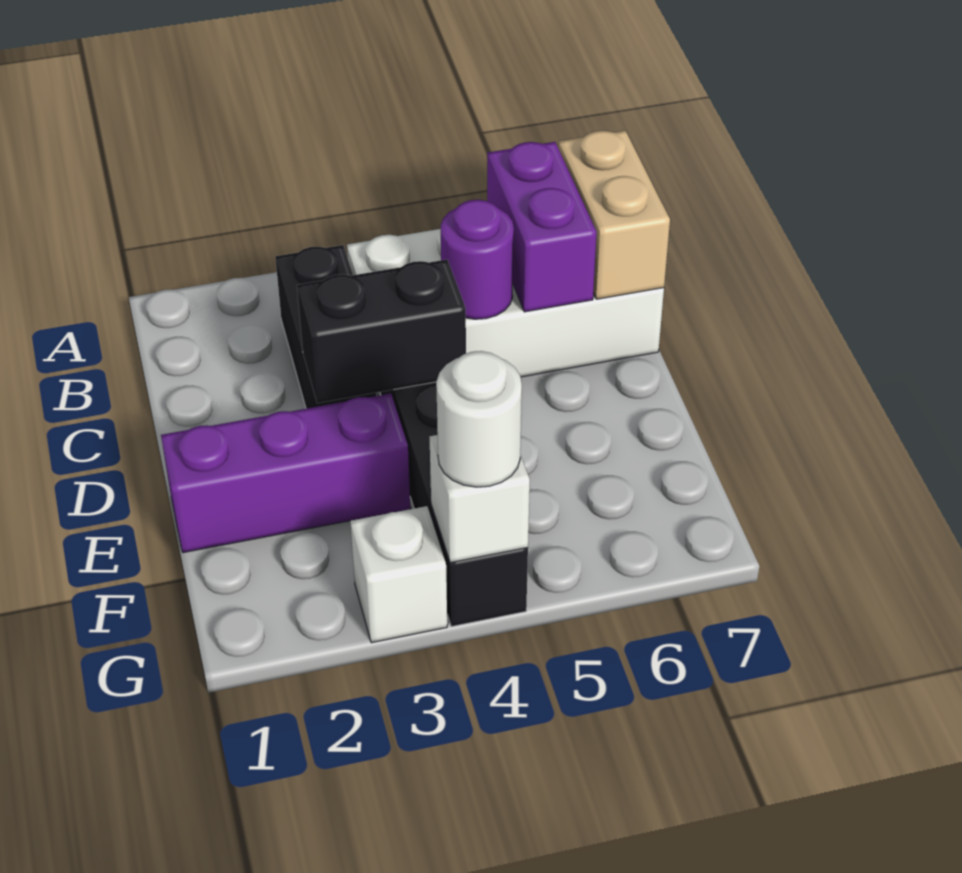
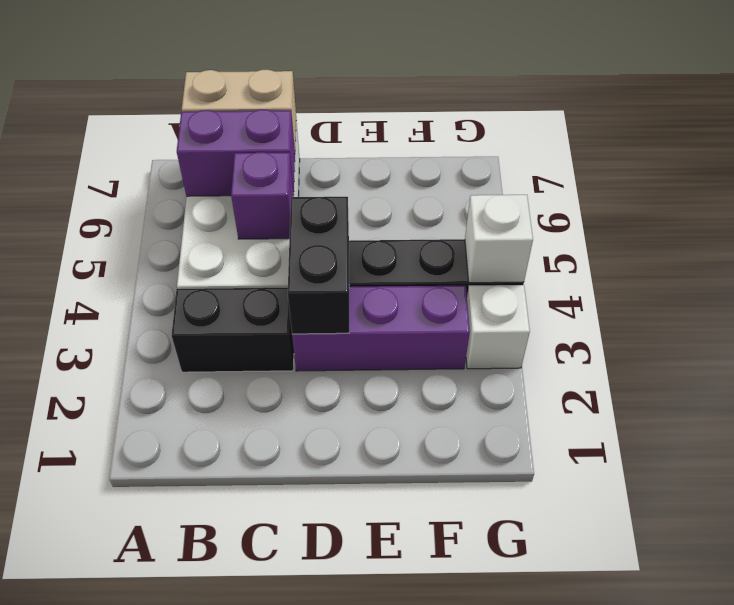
purple 1x1 round brick [441,200,514,319] -> purple 1x1 brick [231,152,294,239]
purple 1x3 brick [161,393,410,553] -> purple 1x3 brick turned to [292,286,470,371]
white 1x1 round brick [436,351,522,487] -> none

